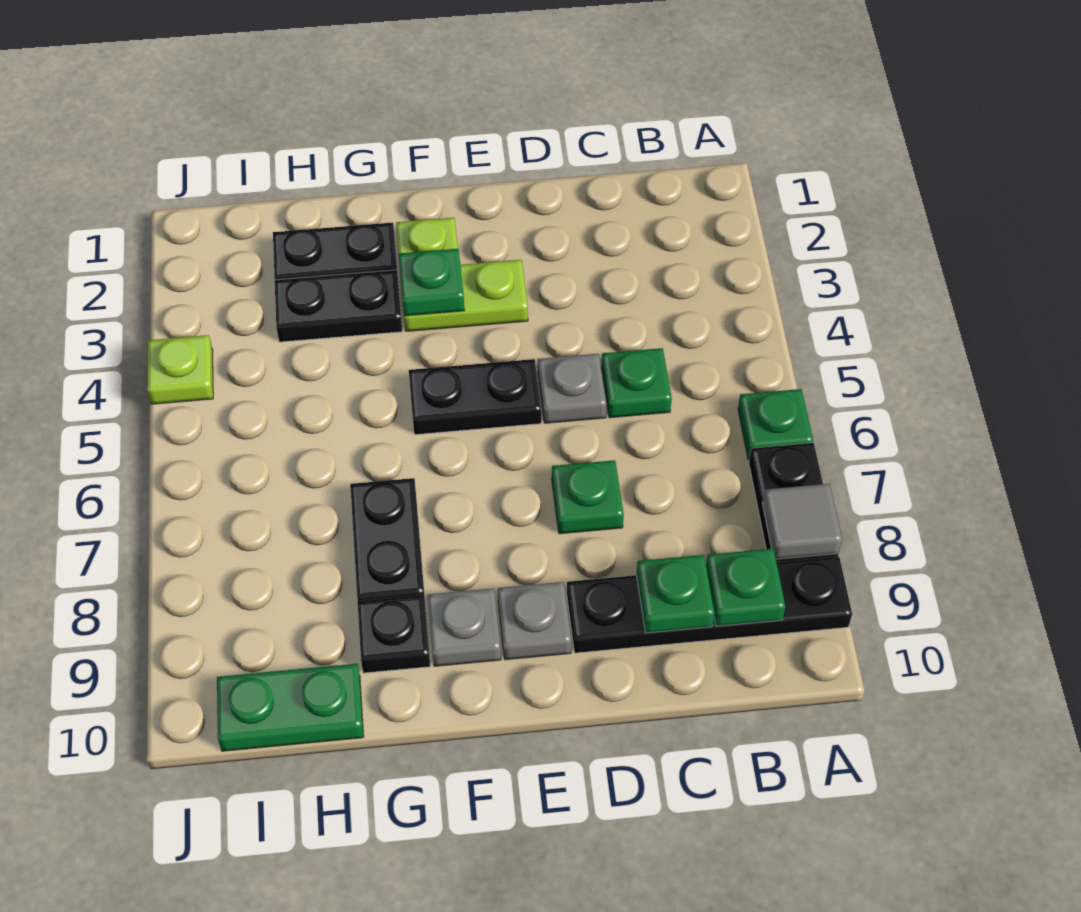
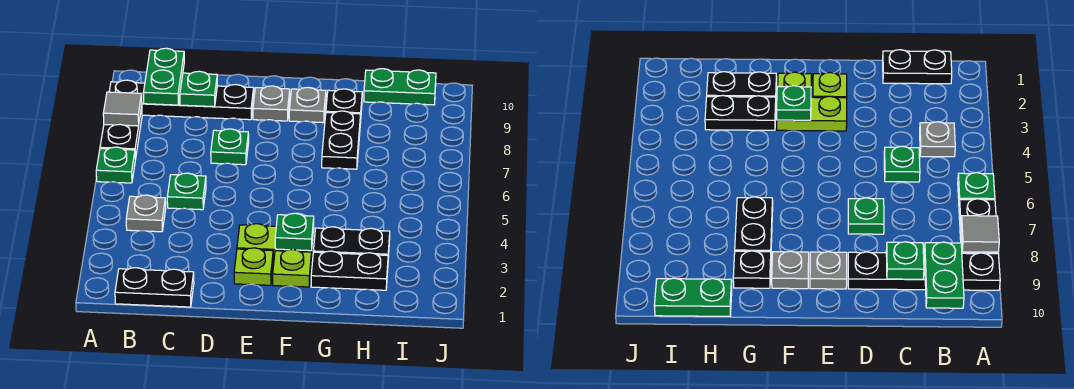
green 1x1 plate [706,549,785,626] -> green 1x2 plate [143,48,184,105]
grey 1x1 plate [538,354,607,423] -> grey 1x1 plate moved to [126,195,166,232]
black 1x2 plate [409,359,541,435] -> black 1x2 plate moved to [115,268,194,307]
lime 1x1 plate [147,335,213,404] -> lime 1x1 plate moved to [234,248,273,285]

